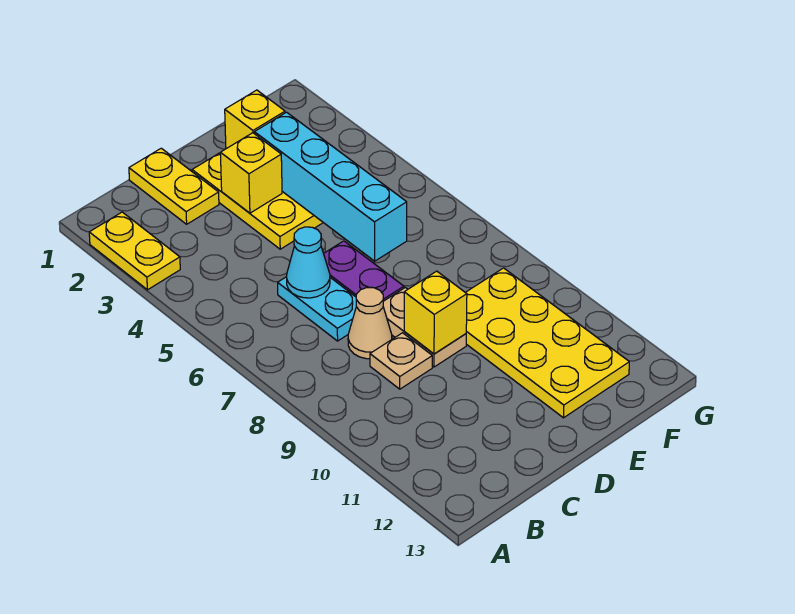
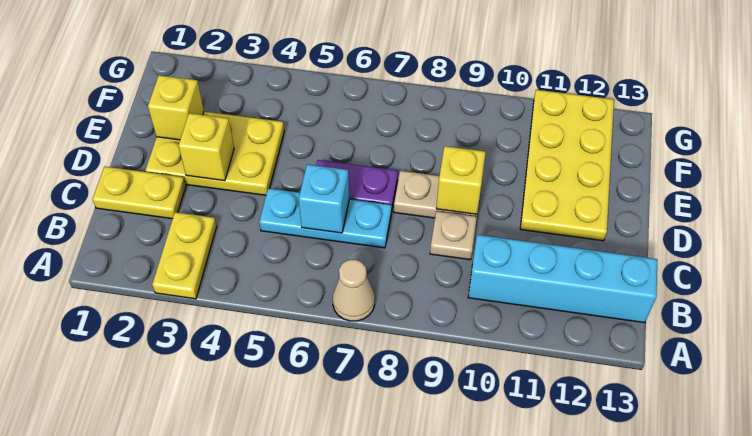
yellow 1x2 plate [89,212,180,290] -> yellow 1x2 plate turned to [152,212,217,299]
cyan 1x2 plate [278,277,356,341] -> cyan 1x3 plate [259,188,392,248]
cyan 1x1 cone [287,227,330,298] -> cyan 1x1 brick [299,164,349,233]
tan 1x1 cone [348,288,392,359] -> tan 1x1 cone moved to [333,259,375,321]
cyan 1x4 brick [254,112,407,261] -> cyan 1x4 brick moved to [468,235,657,323]
yellow 2x4 plate [465,268,629,418] -> yellow 2x4 plate turned to [520,90,614,241]

